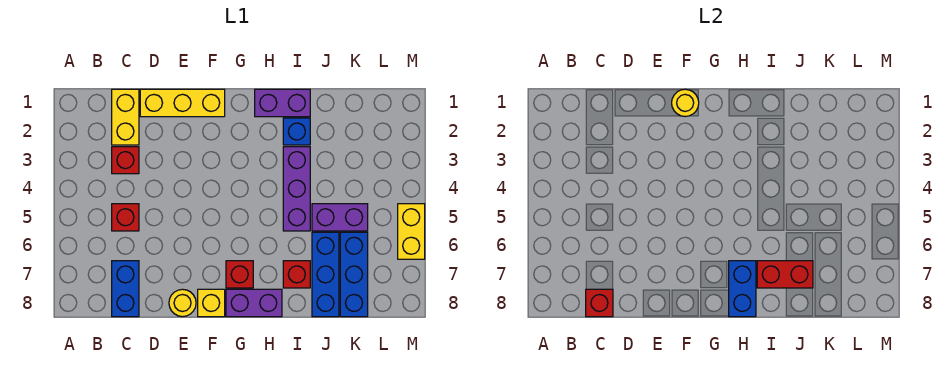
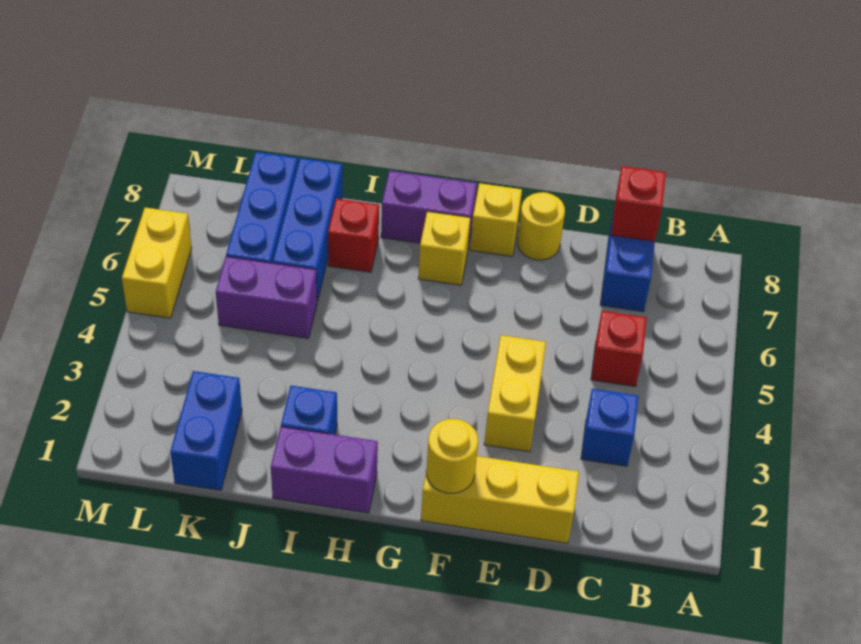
yellow 1x2 brick [112,89,139,145] -> yellow 1x2 brick moved to [484,335,546,452]
red 1x1 brick [112,147,139,174] -> blue 1x1 brick [581,389,639,466]
red 1x1 brick [226,261,253,288] -> yellow 1x1 brick [418,211,470,285]
blue 1x2 brick [729,261,756,317] -> blue 1x2 brick moved to [170,371,242,490]
purple 1x3 brick [283,147,310,231] -> none
red 1x2 brick [757,261,813,288] -> none

